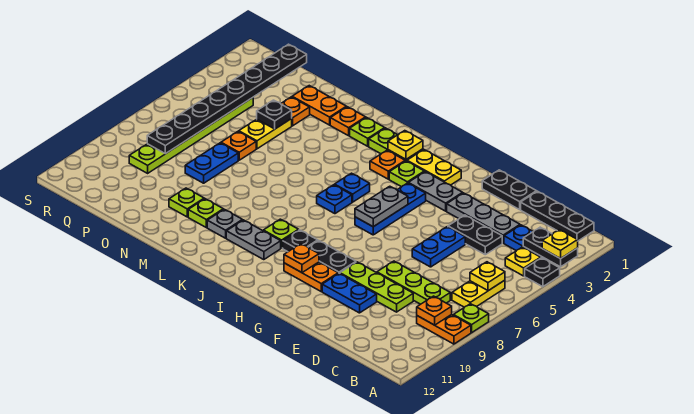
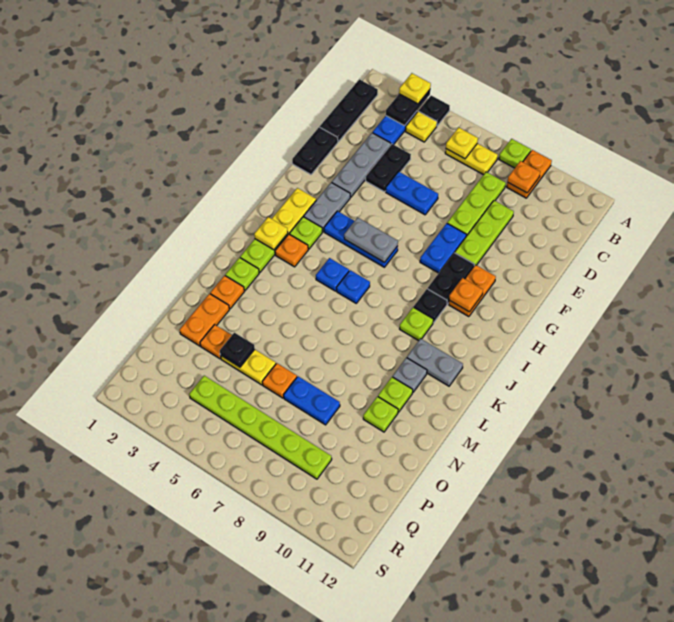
blue 1x2 plate [322,273,377,313] -> blue 1x2 plate moved to [420,223,466,273]
grey 1x2 plate [226,220,281,260] -> grey 1x2 plate turned to [407,339,463,386]
black 1x8 plate [147,44,307,154] -> none

